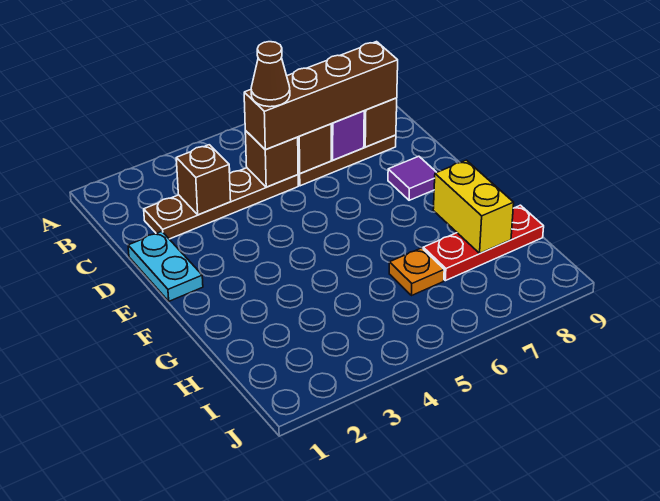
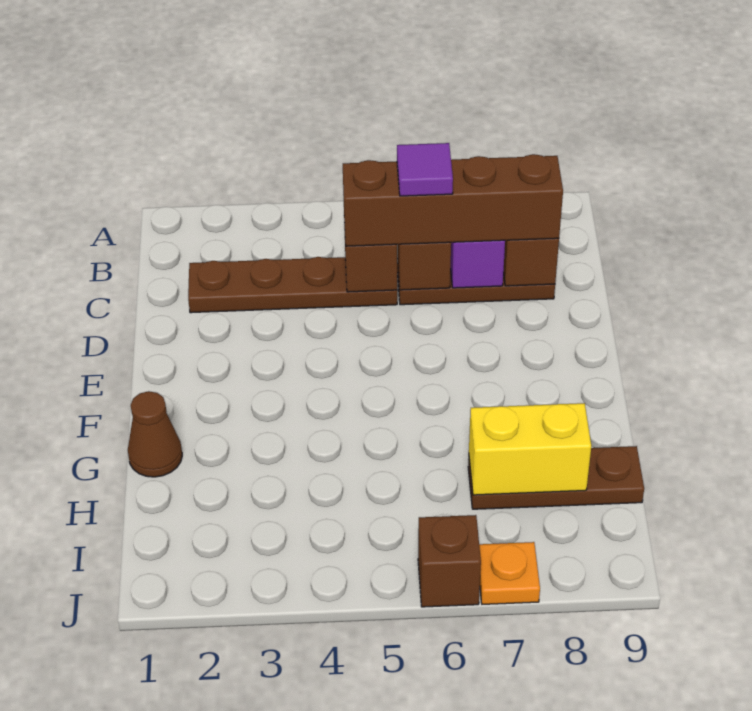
brown 1x1 brick [176,145,231,215] -> brown 1x1 brick moved to [418,515,481,607]
brown 1x1 cone [251,42,290,107] -> brown 1x1 cone moved to [128,391,182,477]
cyan 1x2 plate [128,231,203,301] -> none
purple 1x1 tile [388,156,436,200] -> purple 1x1 tile moved to [397,143,453,196]
yellow 1x2 brick [433,160,514,253] -> yellow 1x2 brick turned to [469,403,591,495]
orange 1x1 plate [389,248,444,296] -> orange 1x1 plate moved to [479,542,540,604]
red 1x3 plate [423,205,544,281] -> brown 1x3 plate [468,446,644,509]

